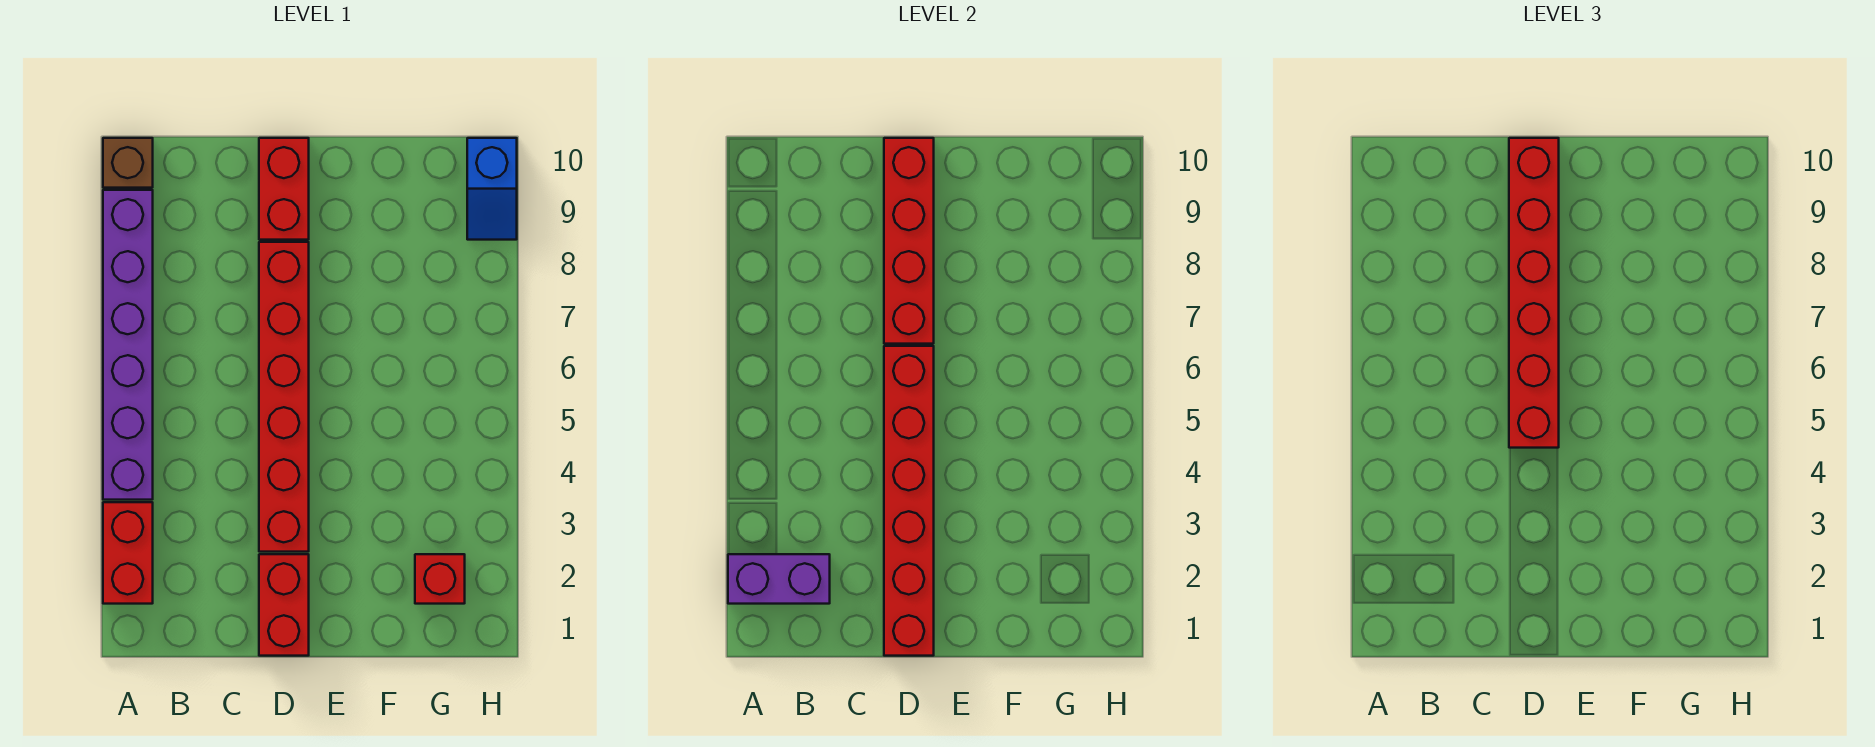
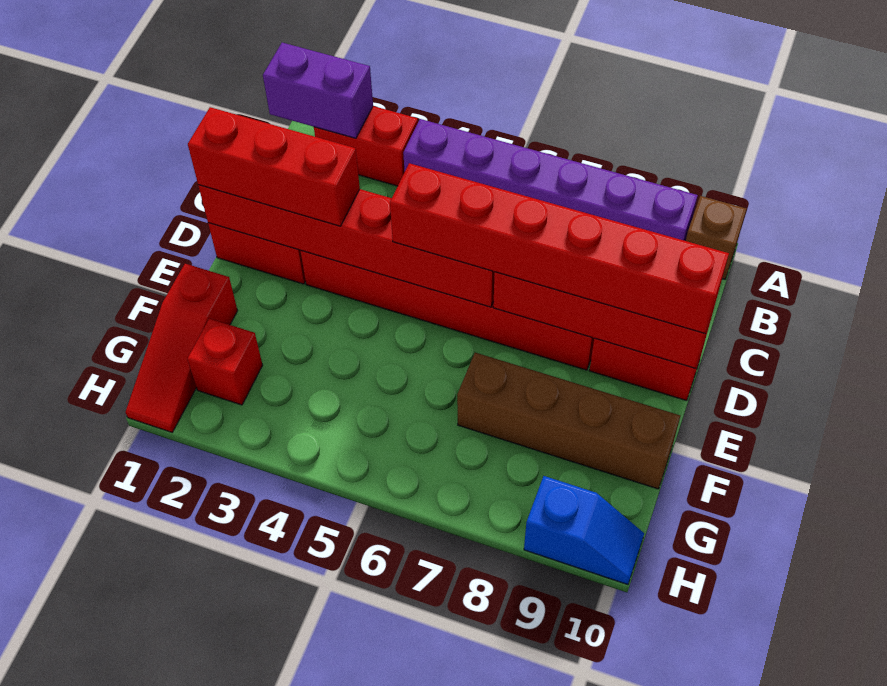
purple 1x2 brick [728,554,830,604] -> purple 1x2 brick turned to [263,43,373,138]
none -> red 1x3 brick [188,107,360,226]
none -> red 1x3 slope [126,264,238,432]
none -> brown 1x4 brick [457,353,680,489]
blue 1x2 slope [467,138,517,240] -> blue 1x2 slope turned to [524,476,644,585]

